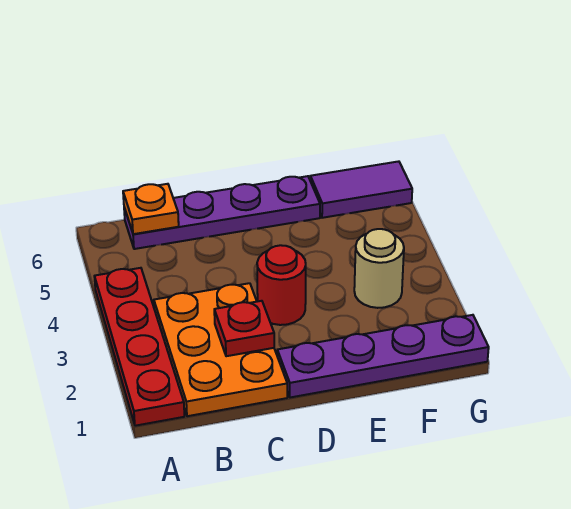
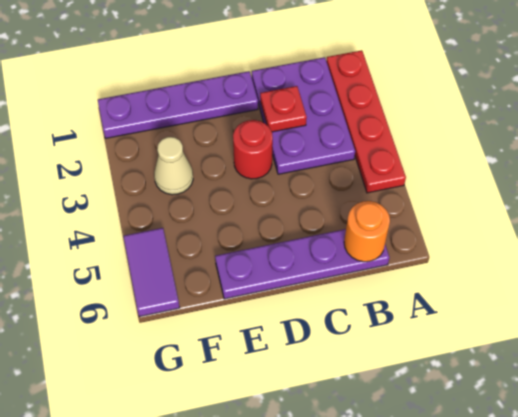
orange 2x3 plate [154,283,287,416] -> purple 2x3 plate [252,57,355,174]
orange 1x1 plate [123,184,179,234] -> orange 1x1 round brick [344,201,390,262]
tan 1x1 round brick [354,229,404,308] -> tan 1x1 cone [154,137,193,195]
purple 1x2 tile [310,161,412,218] -> purple 1x2 tile turned to [123,228,180,317]

